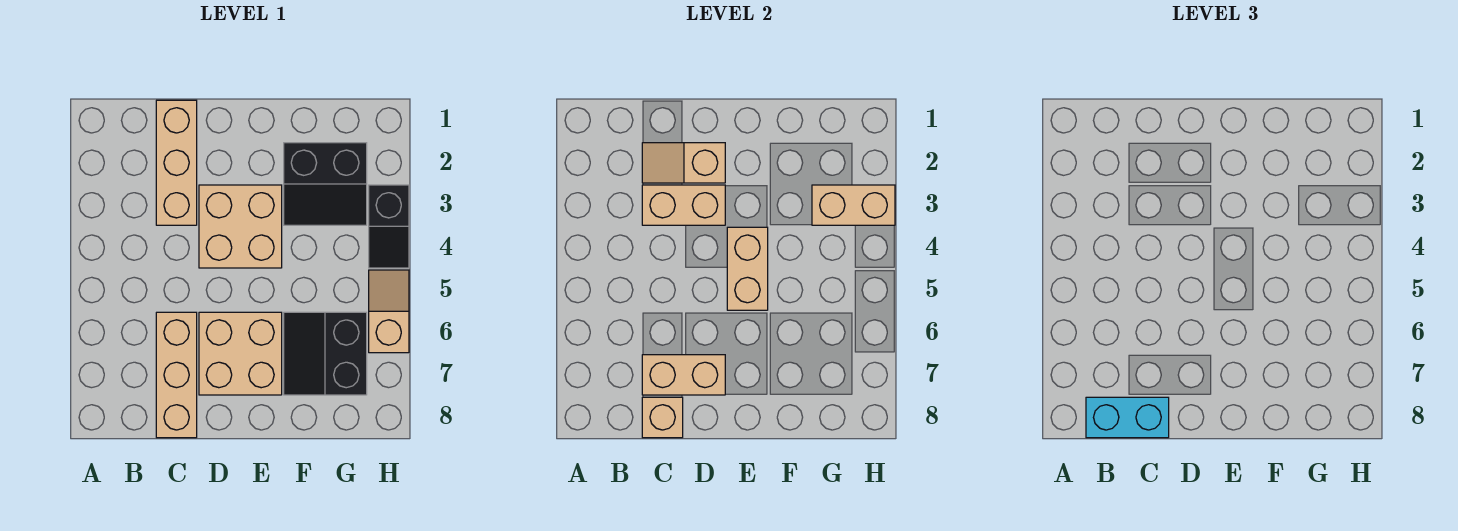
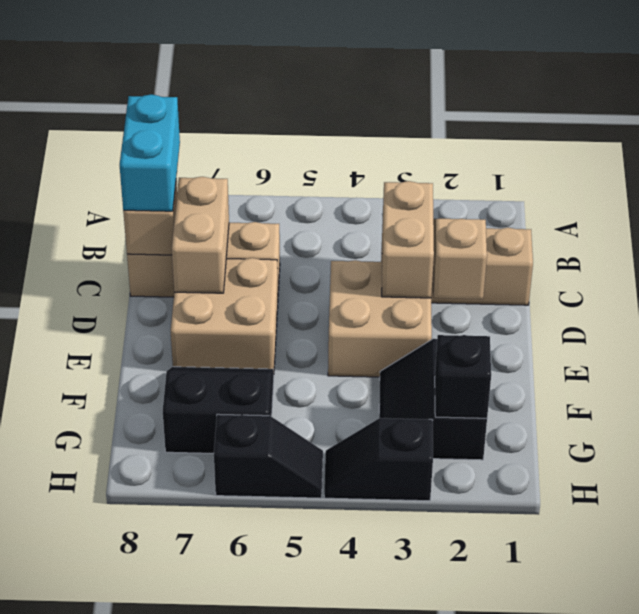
tan 1x2 brick [727,227,768,310] -> none
none -> black 1x1 brick [435,335,491,418]
tan 1x2 brick [812,185,895,225] -> none
tan 1x2 slope [369,270,409,353] -> black 1x2 slope [214,414,323,498]

